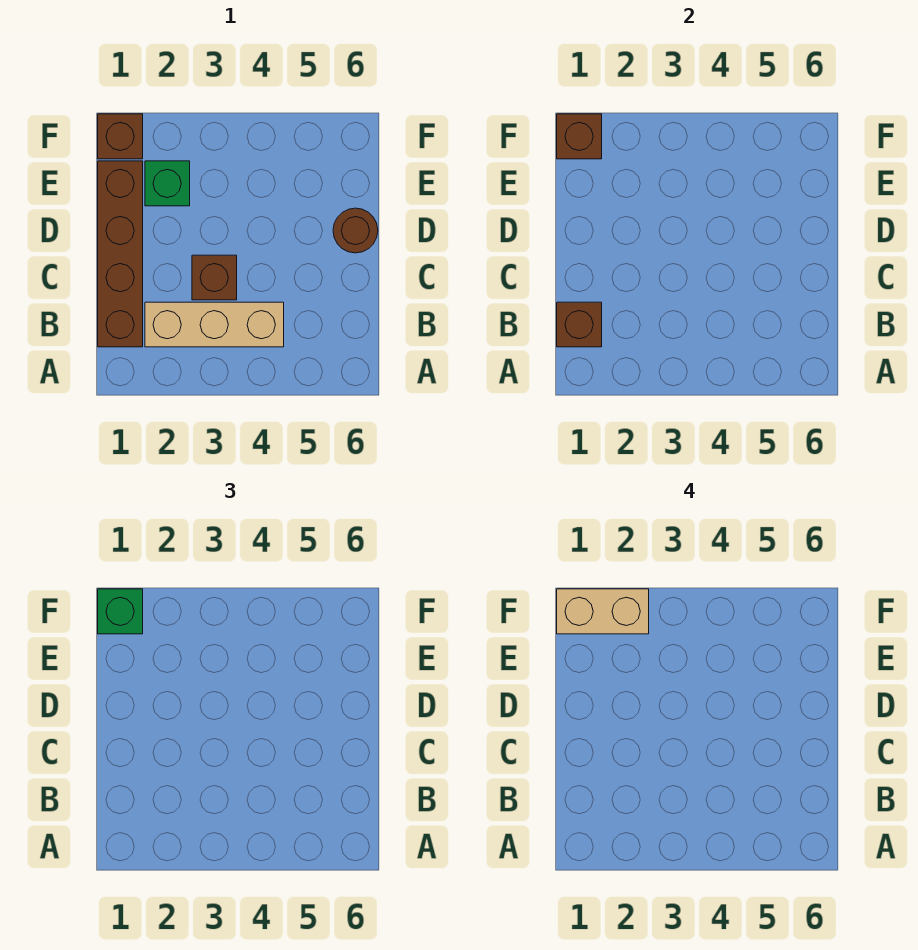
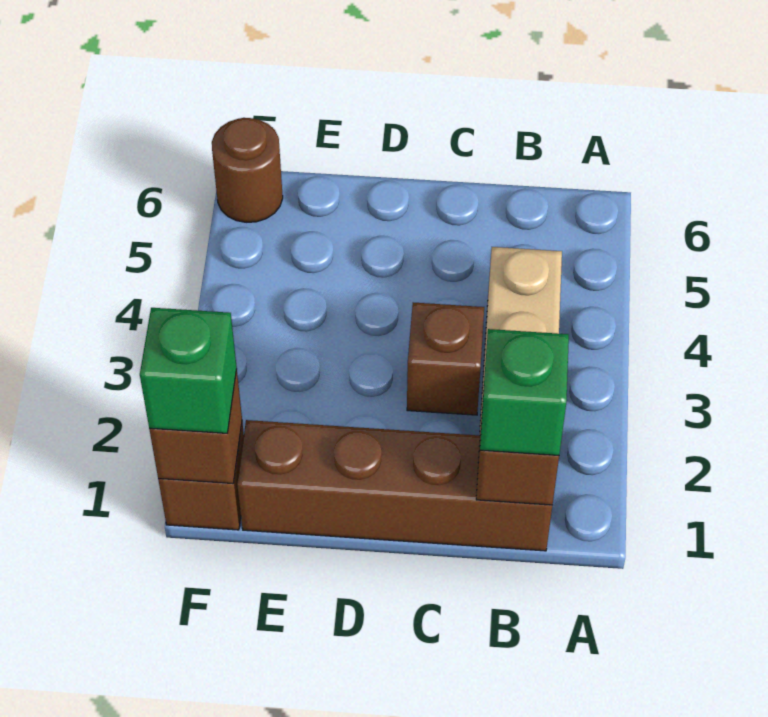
brown 1x1 round brick [333,208,378,253] -> brown 1x1 round brick moved to [212,118,283,222]
green 1x1 brick [145,161,190,206] -> green 1x1 brick moved to [480,329,569,455]
tan 1x2 brick [557,589,649,634] -> none

